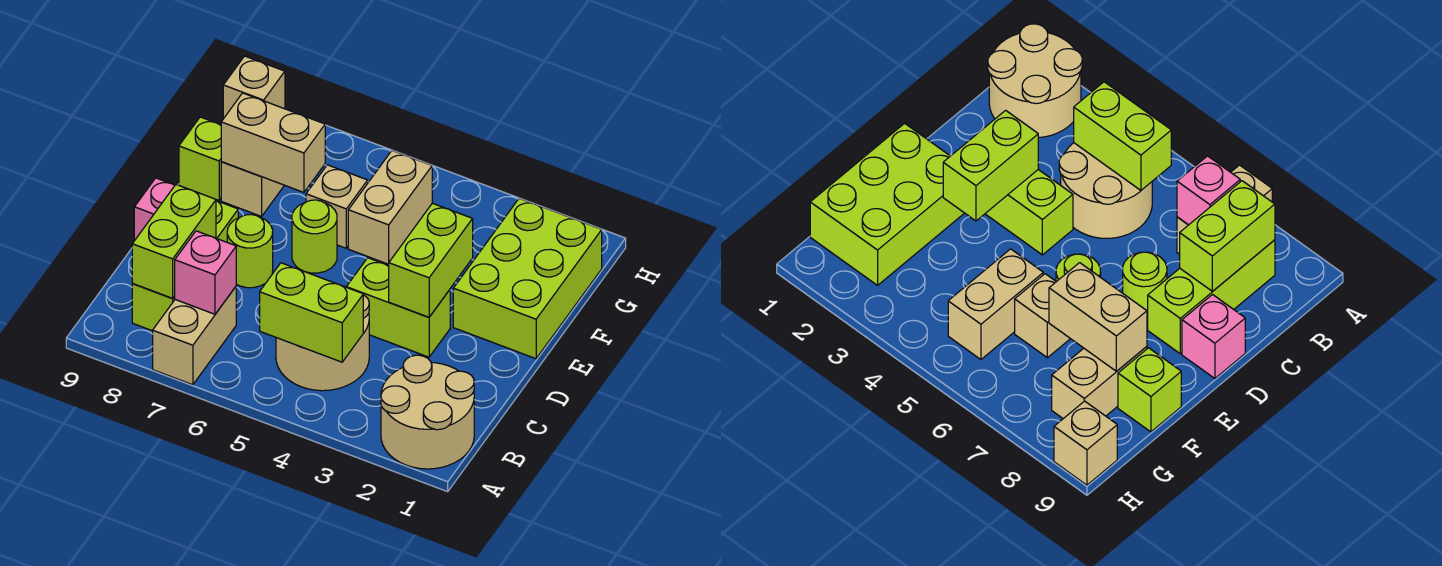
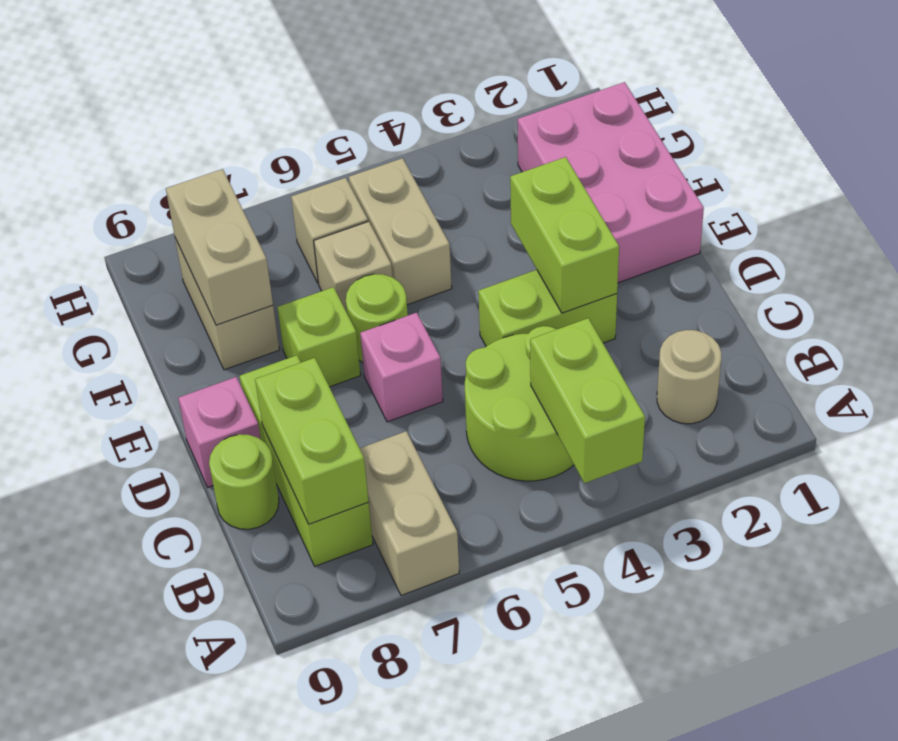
tan 2x2 round brick [381,355,474,469] -> tan 1x1 round brick [657,330,721,424]
tan 2x2 round brick [276,295,369,391] -> lime 2x2 round brick [465,326,574,481]
lime 1x2 brick [260,263,363,362] -> lime 1x2 brick turned to [530,318,645,483]
pink 1x1 brick [175,231,236,314] -> pink 1x1 brick moved to [360,313,443,422]
lime 1x1 round brick [227,215,273,288] -> lime 1x1 round brick moved to [209,434,279,529]
lime 2x3 brick [453,198,602,359] -> pink 2x3 brick [518,82,704,283]
tan 1x2 brick [221,93,325,192] -> tan 1x2 brick turned to [166,169,273,325]
lime 1x1 brick [179,117,221,200] -> lime 1x1 brick moved to [277,287,361,387]
tan 1x1 brick [223,56,285,119] -> tan 1x1 brick moved to [291,178,368,283]

